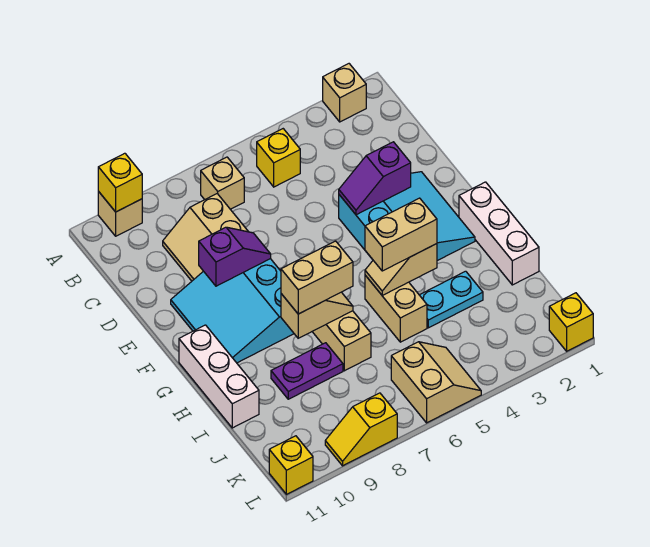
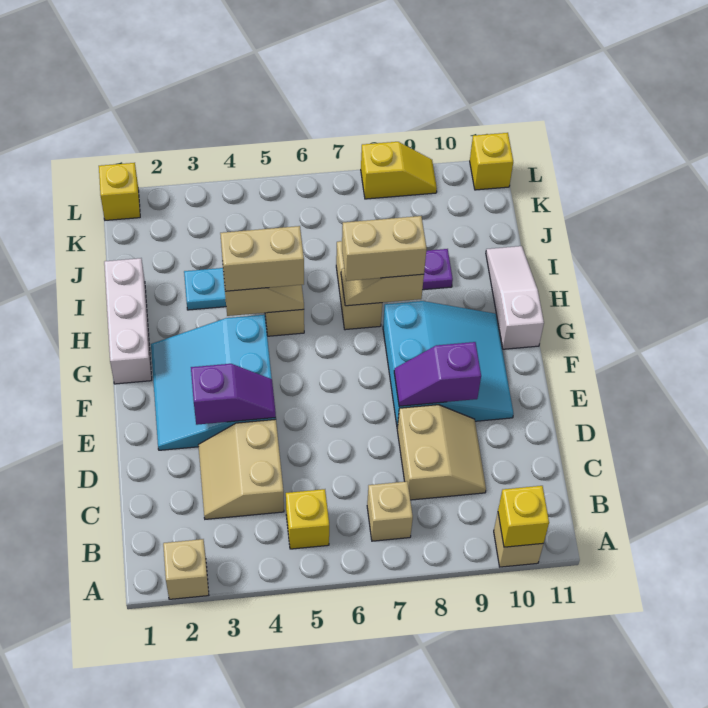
white 1x3 brick [179,325,259,428] -> white 1x3 slope [486,246,544,349]
tan 2x2 slope [391,342,481,423] -> tan 2x2 slope moved to [198,419,284,519]

